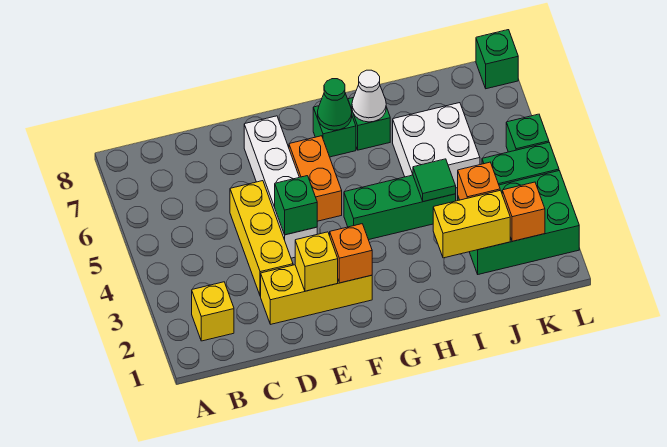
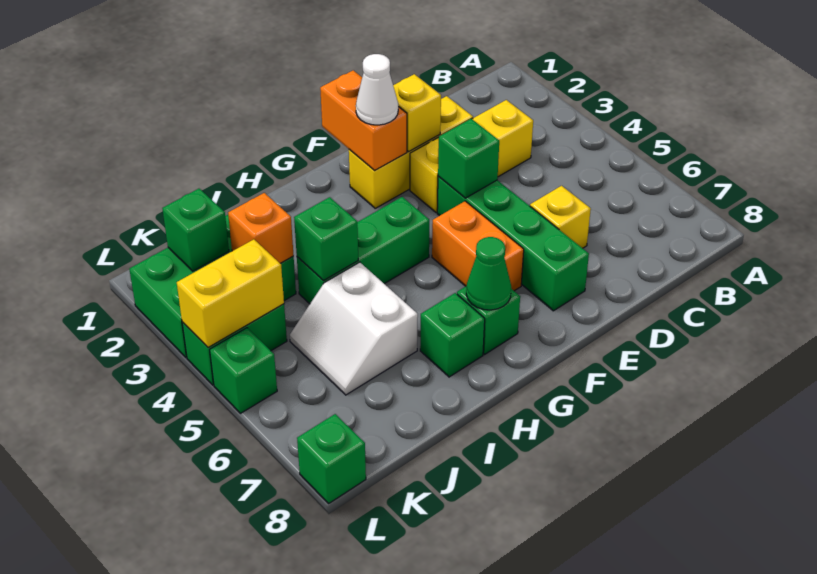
yellow 1x1 brick [192,282,234,341] -> yellow 1x1 brick moved to [530,186,591,248]
yellow 1x3 brick [230,181,293,296] -> yellow 1x3 brick turned to [410,100,533,213]
white 1x4 brick [244,116,317,258] -> green 1x4 brick [437,177,589,311]
orange 1x1 brick [330,224,372,283] -> orange 1x2 brick [320,70,407,171]
white 1x1 cone [352,70,386,122] -> white 1x1 cone moved to [356,54,398,125]
yellow 1x2 brick [433,190,510,258] -> yellow 1x2 brick moved to [177,239,284,347]
green 1x1 tile [413,159,456,202] -> green 1x1 brick [294,197,358,281]
white 2x2 brick [393,103,480,188] -> white 2x2 slope [290,262,418,395]
orange 1x1 brick [502,182,545,241] -> green 1x1 brick [162,189,229,271]

